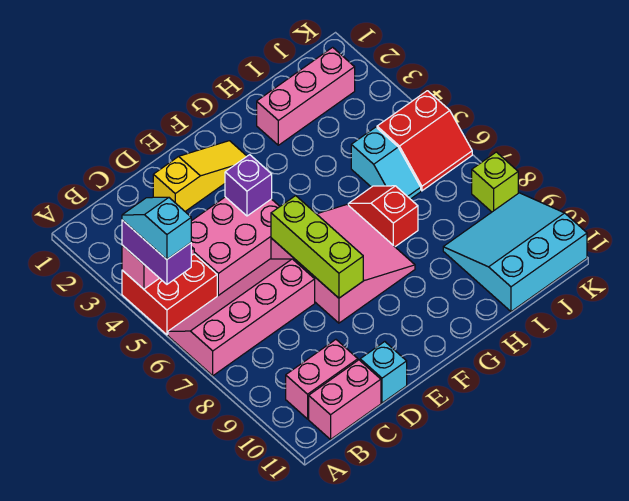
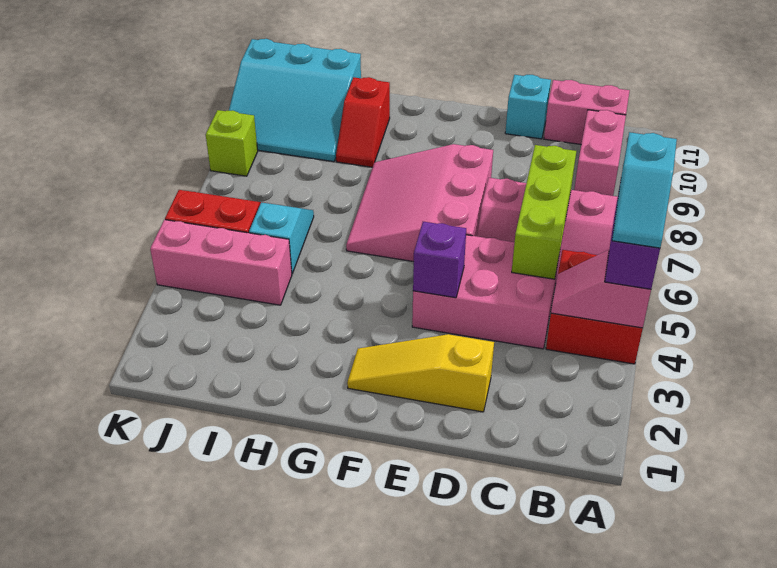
pink 1x2 brick [286,340,358,419] -> pink 1x2 brick turned to [574,110,626,196]
lime 1x3 brick [271,196,363,298] -> lime 1x3 brick moved to [512,145,576,279]
pink 1x3 brick [257,47,355,145] -> pink 1x3 brick moved to [150,220,292,305]
red 1x2 slope [348,186,418,247] -> red 1x2 slope moved to [336,77,390,167]

